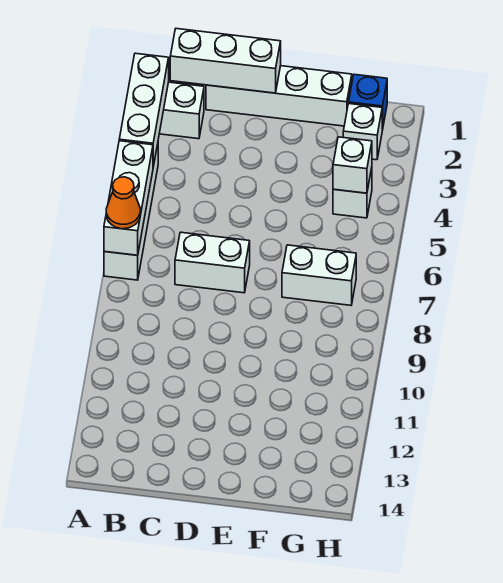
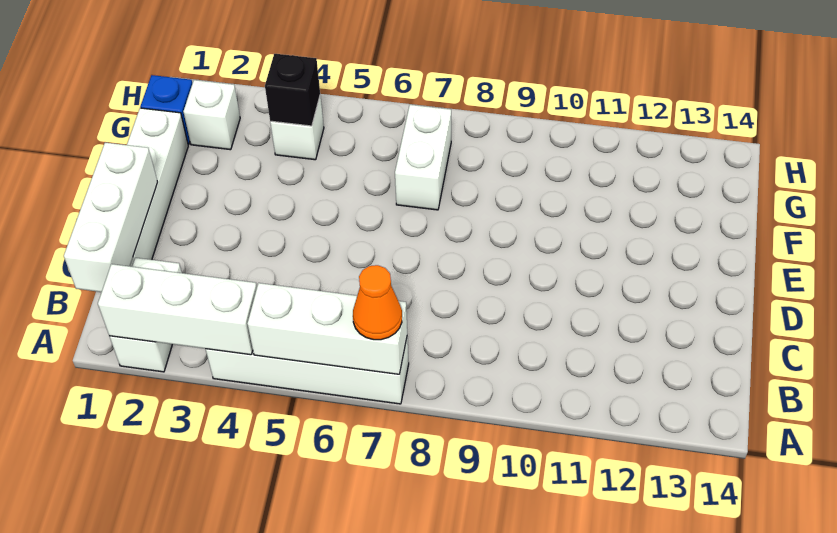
white 1x2 brick [175,232,250,293] -> none
white 1x1 brick [333,137,372,193] -> black 1x1 brick [265,54,320,126]

